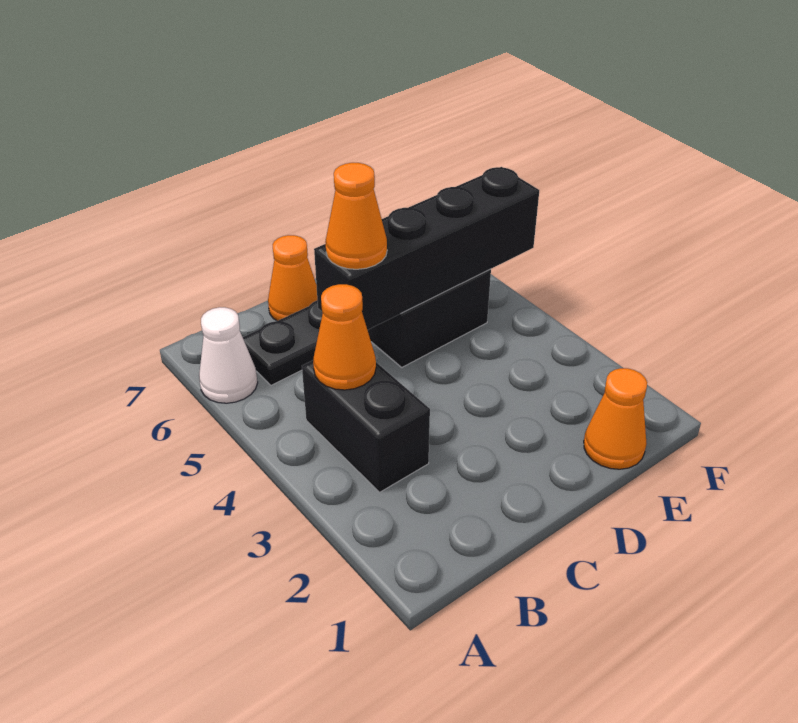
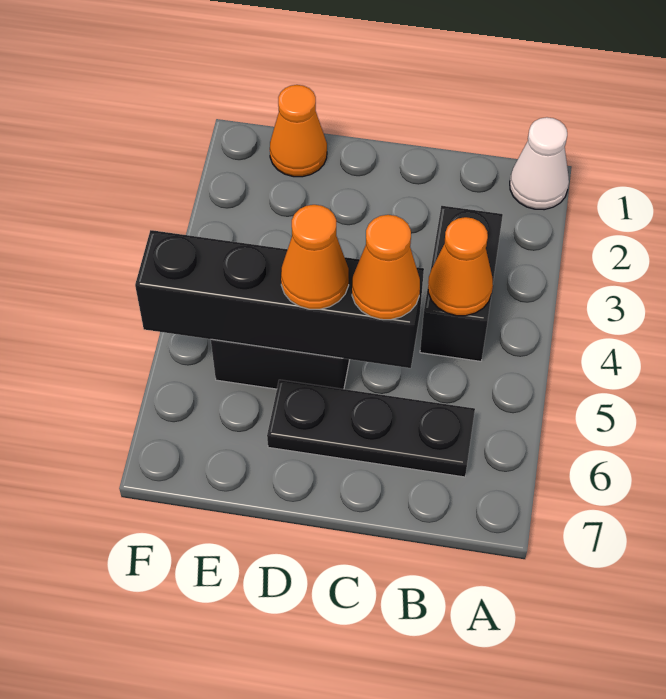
white 1x1 cone [199,307,258,403] -> white 1x1 cone moved to [510,117,569,210]
orange 1x1 cone [268,235,317,321] -> orange 1x1 cone moved to [281,205,349,309]

